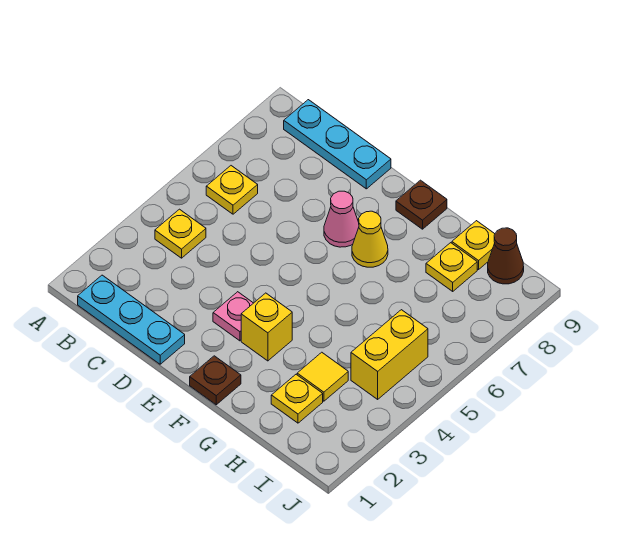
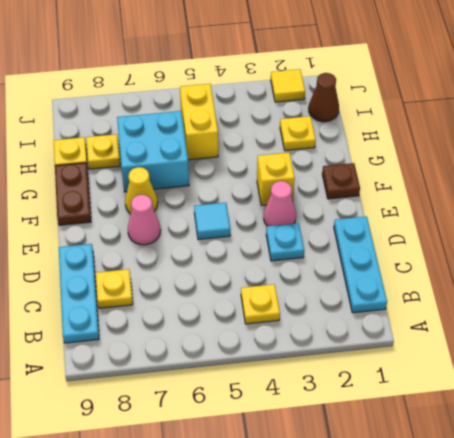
yellow 1x1 plate [206,166,258,214] -> yellow 1x1 plate moved to [96,269,133,308]
none -> cyan 1x1 plate [266,223,304,261]
pink 1x1 plate [213,292,253,341] -> pink 1x1 cone [264,181,296,226]
none -> cyan 1x1 tile [194,203,230,240]
brown 1x1 plate [396,180,447,229] -> brown 1x2 plate [55,163,91,225]
none -> cyan 2x2 brick [117,111,189,192]
yellow 1x1 tile [297,352,348,401] -> yellow 1x1 tile moved to [271,69,305,102]
yellow 1x2 brick [351,310,428,399] -> yellow 1x2 brick turned to [180,84,218,160]
brown 1x1 cone [488,228,524,284] -> brown 1x1 cone moved to [309,73,339,122]

